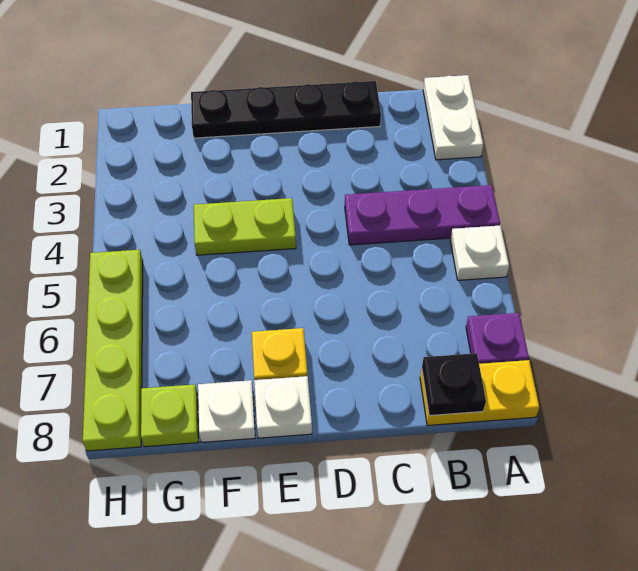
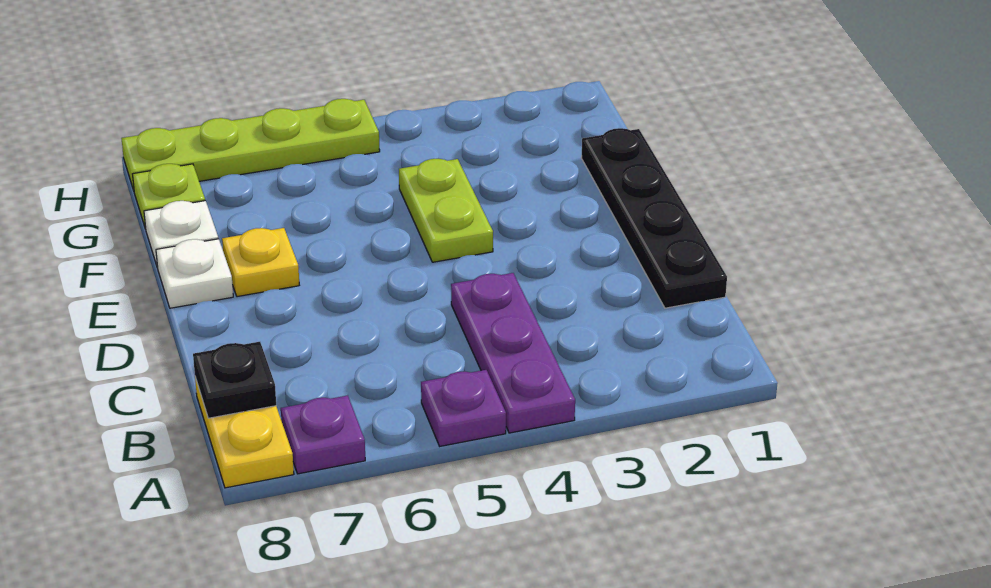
white 1x2 plate [423,75,483,160] -> none
white 1x1 plate [450,226,509,280] -> purple 1x1 plate [421,370,506,446]

